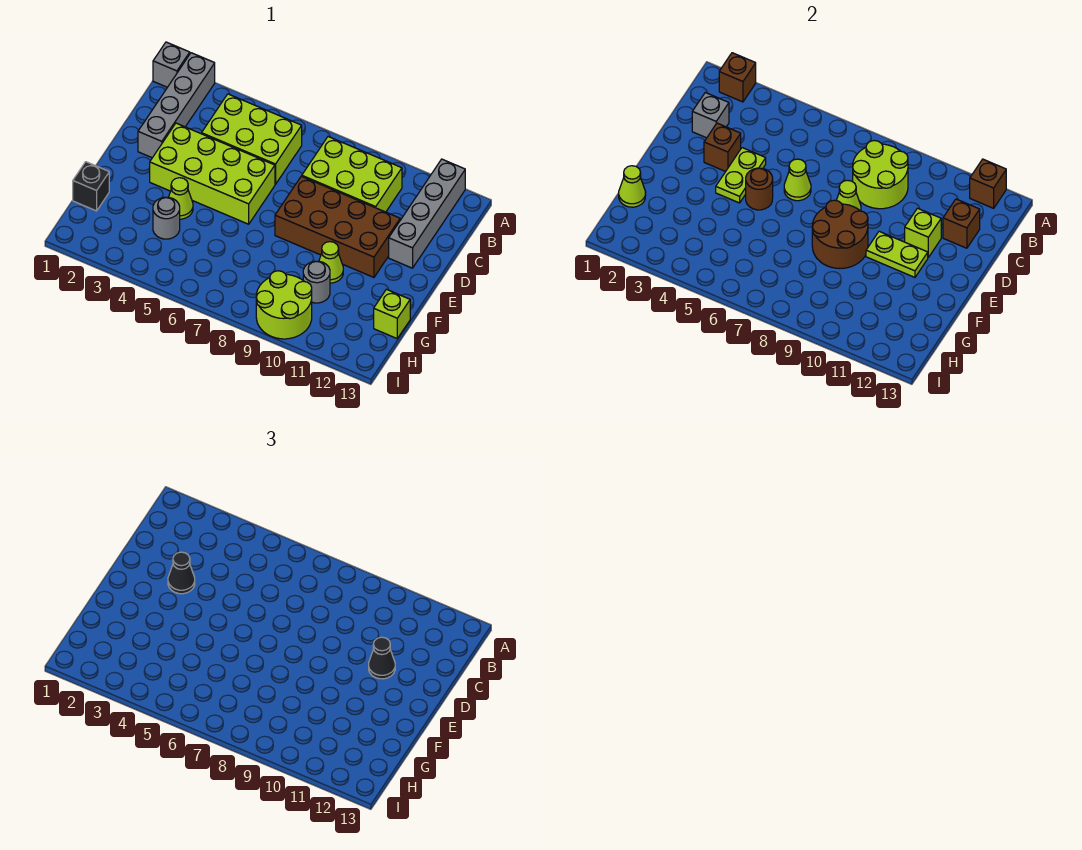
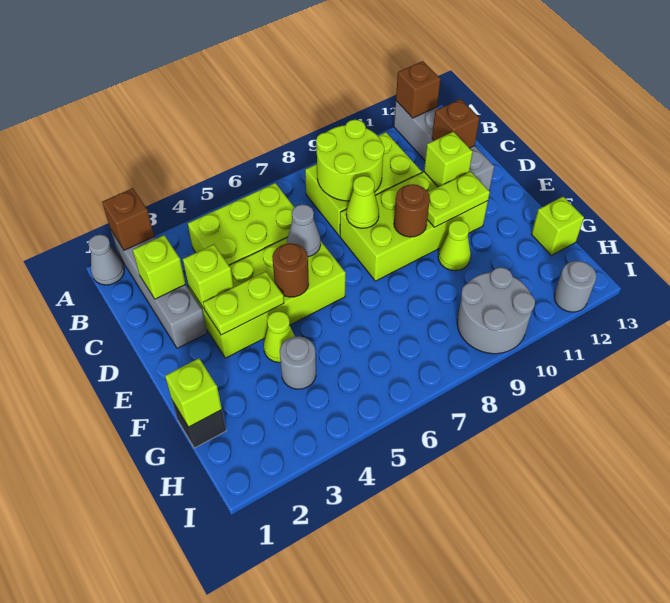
grey 1x1 brick [153,42,190,87] -> grey 1x1 cone [88,235,124,285]
grey 1x1 brick [692,93,729,138] -> lime 1x1 brick [133,235,186,299]
brown 1x1 brick [704,123,741,172] -> lime 1x1 brick [183,244,233,308]
black 1x1 cone [168,552,195,594] -> none
lime 1x2 plate [716,148,766,203] -> lime 1x2 plate turned to [203,272,284,335]
lime 1x1 cone [784,159,811,201] -> grey 1x1 cone [287,204,321,257]
brown 2x4 brick [275,176,400,277] -> lime 2x4 brick [340,172,488,281]
black 1x1 cone [369,637,395,679] -> none
brown 2x2 round brick [812,200,868,269] -> brown 1x1 round brick [394,184,430,237]
lime 1x1 cone [619,166,646,207] -> lime 1x1 brick [165,358,222,427]
grey 1x1 round brick [303,261,330,303] -> grey 1x1 round brick moved to [554,261,596,312]
lime 2x2 round brick [256,271,312,339] -> grey 2x2 round brick [457,267,535,354]

